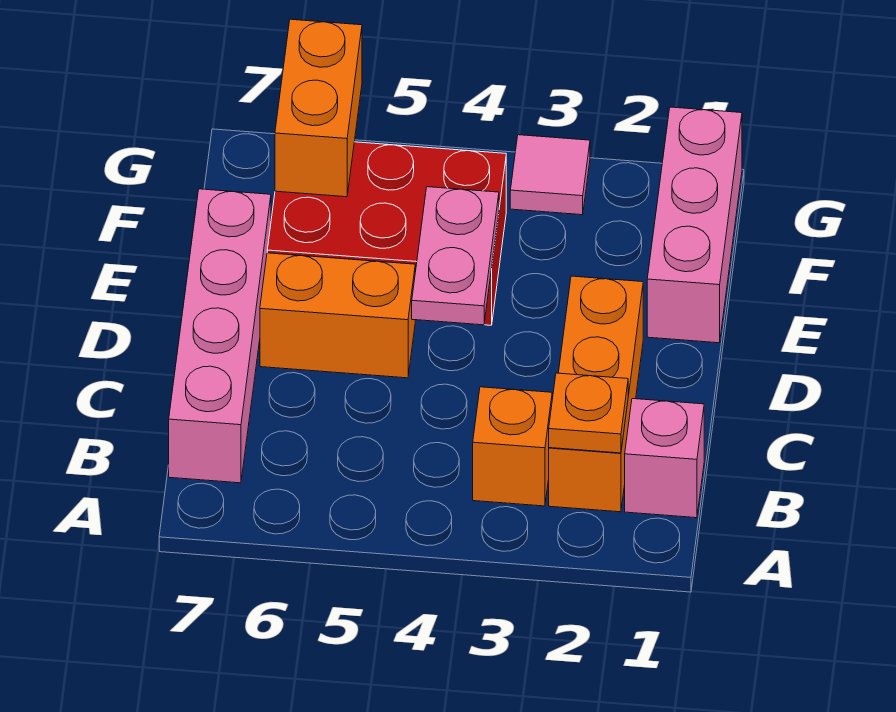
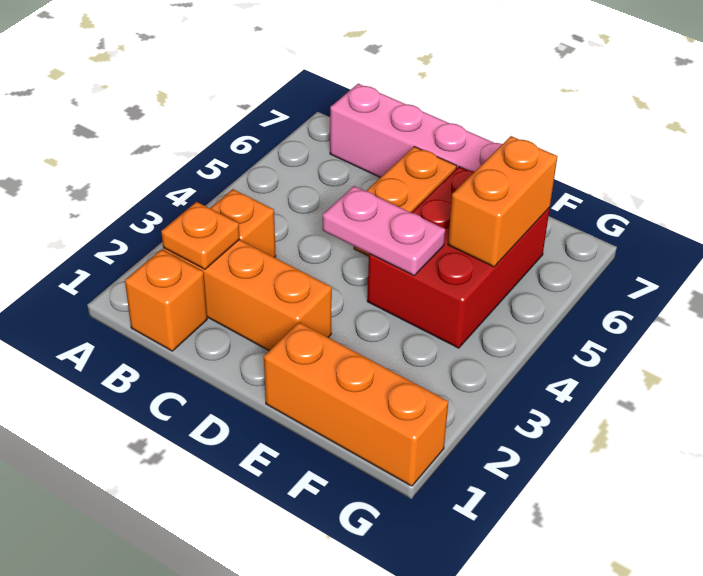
pink 1x1 brick [625,399,704,518] -> orange 1x1 brick [125,249,207,351]
pink 1x3 brick [647,107,742,343] -> orange 1x3 brick [264,322,448,486]
orange 1x2 brick [275,19,362,197] -> orange 1x2 brick turned to [448,136,558,267]
pink 1x1 tile [510,135,590,215] -> none

